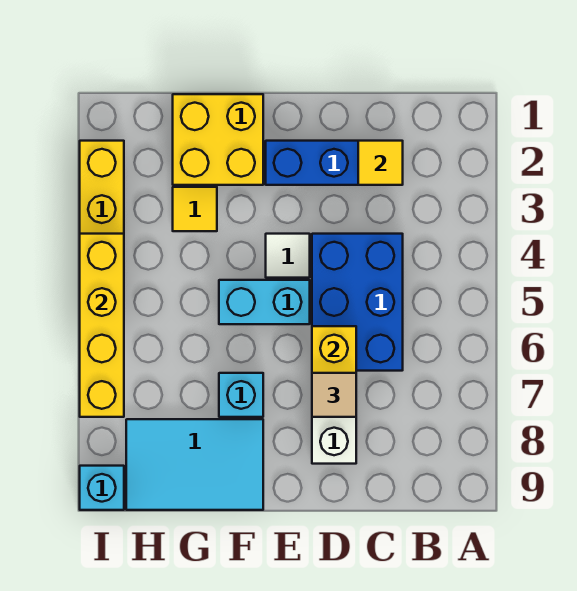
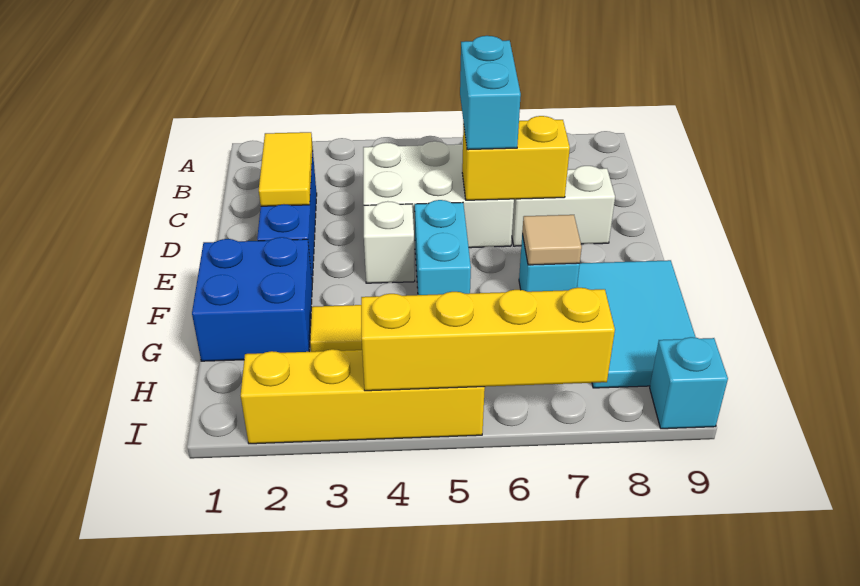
yellow 1x1 tile [358,141,403,185] -> yellow 1x2 tile [259,132,313,206]
blue 2x3 brick [312,234,403,371] -> white 2x3 brick [363,141,514,249]
none -> cyan 1x2 brick [460,36,521,150]
tan 1x1 tile [312,373,356,417] -> tan 1x1 tile moved to [522,215,582,265]
white 1x1 tile [266,234,310,278] -> white 1x1 brick [363,201,415,283]
yellow 2x2 brick [173,94,263,185] -> blue 2x2 brick [192,237,312,361]

